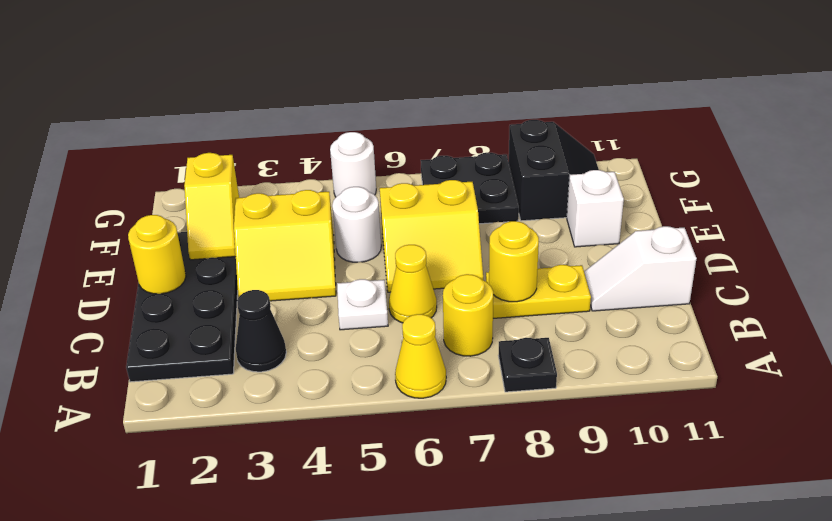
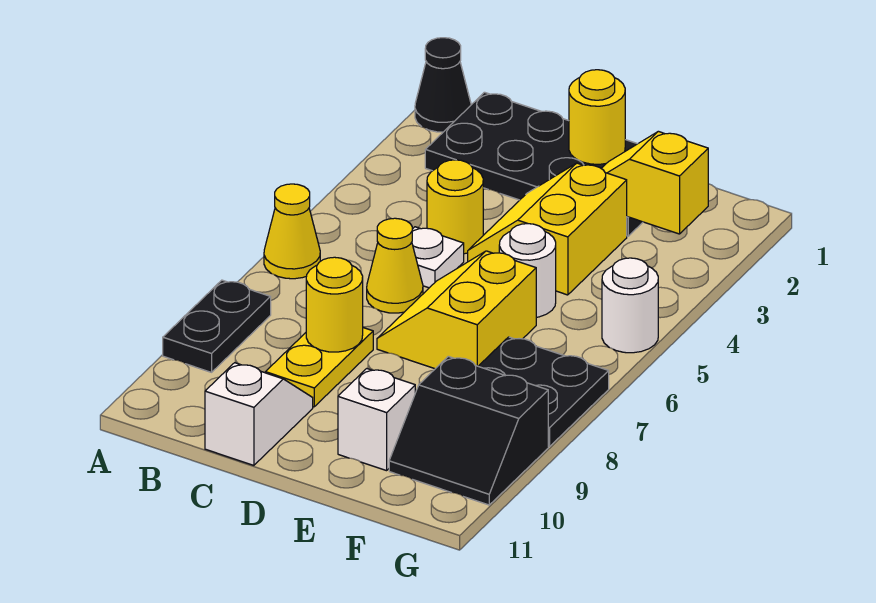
black 1x1 plate [498,338,557,392] -> black 1x2 plate [163,280,271,372]
black 1x1 cone [236,290,286,372] -> black 1x1 cone moved to [415,38,471,132]
yellow 1x1 round brick [443,274,493,356] -> yellow 1x1 round brick moved to [427,160,483,254]

